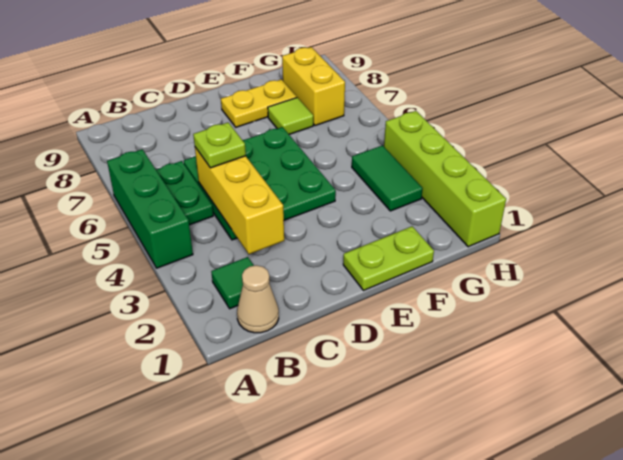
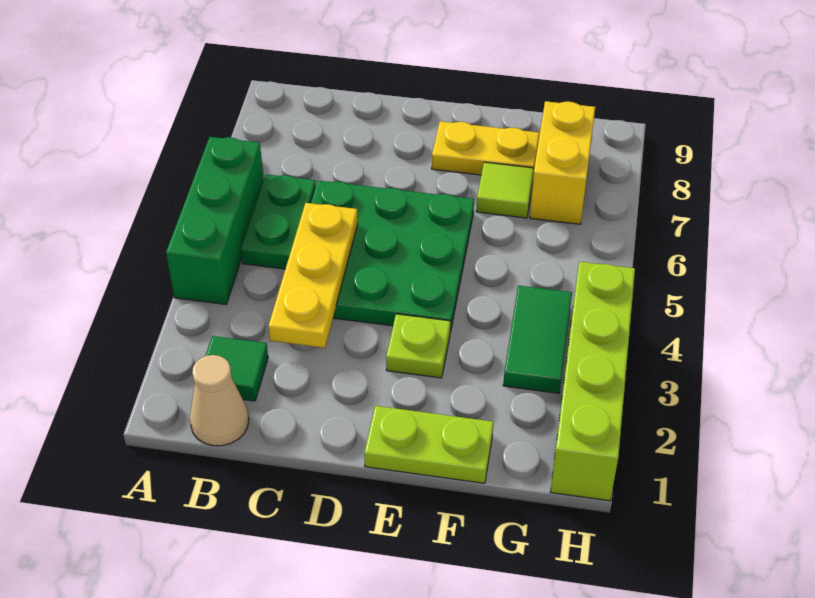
yellow 1x3 brick [195,147,284,254] -> yellow 1x3 plate [268,203,358,348]
lime 1x1 plate [193,123,246,168] -> lime 1x1 plate moved to [386,314,450,378]

